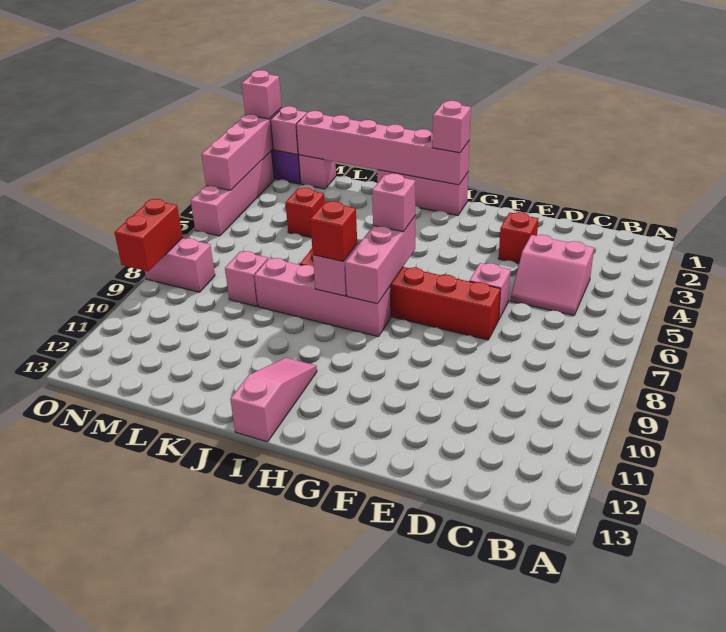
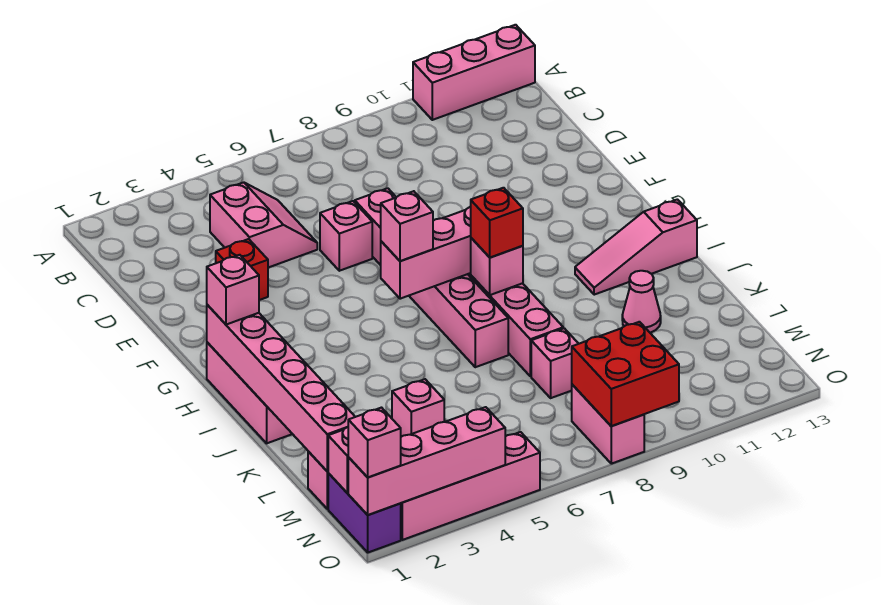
none -> pink 1x3 brick [413,25,535,120]
red 1x6 brick [300,249,501,340] -> pink 1x6 brick [355,188,508,367]
none -> pink 1x1 cone [622,271,661,333]
red 1x1 brick [285,187,325,237] -> pink 1x1 brick [392,379,444,437]
red 1x2 brick [114,199,183,271] -> red 2x2 brick [572,322,679,426]

